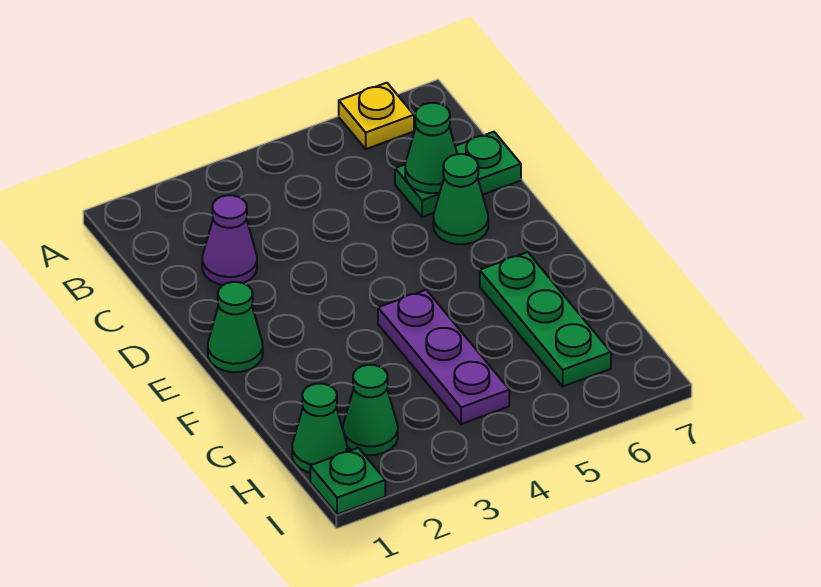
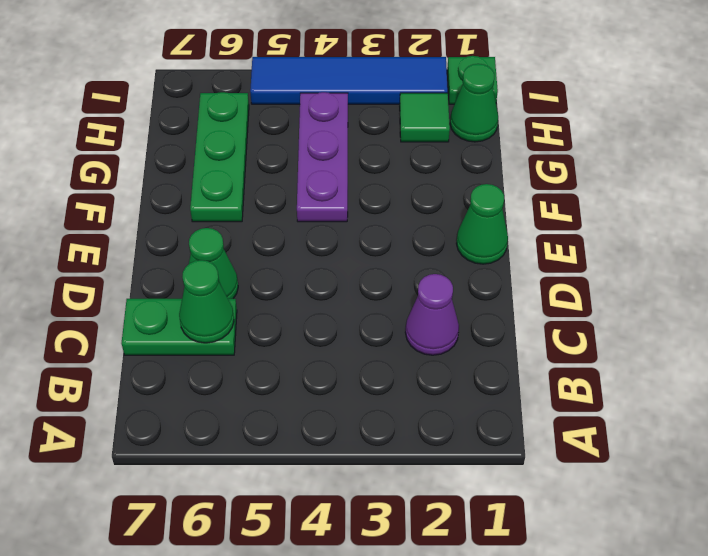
yellow 1x1 plate [339,83,414,149] -> none
green 1x1 cone [343,365,398,455] -> green 1x1 tile [400,93,450,142]
none -> blue 1x4 tile [250,57,448,104]

